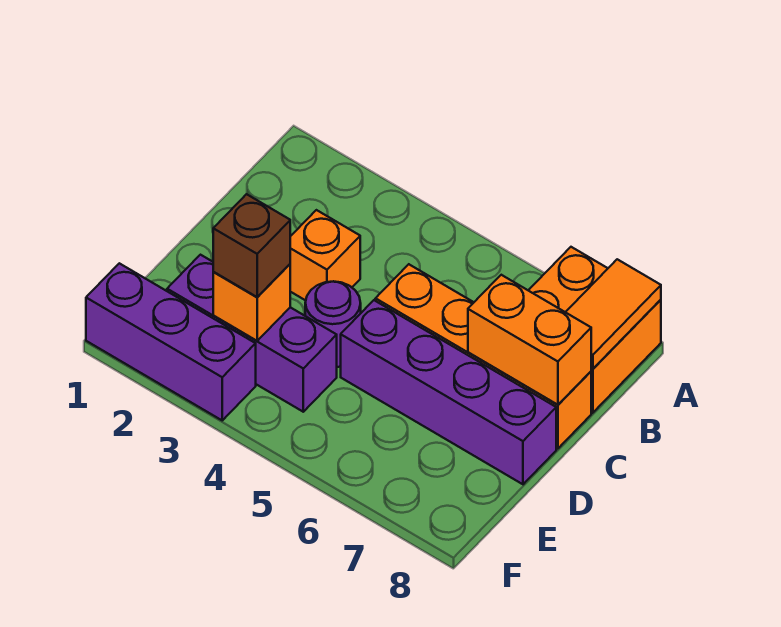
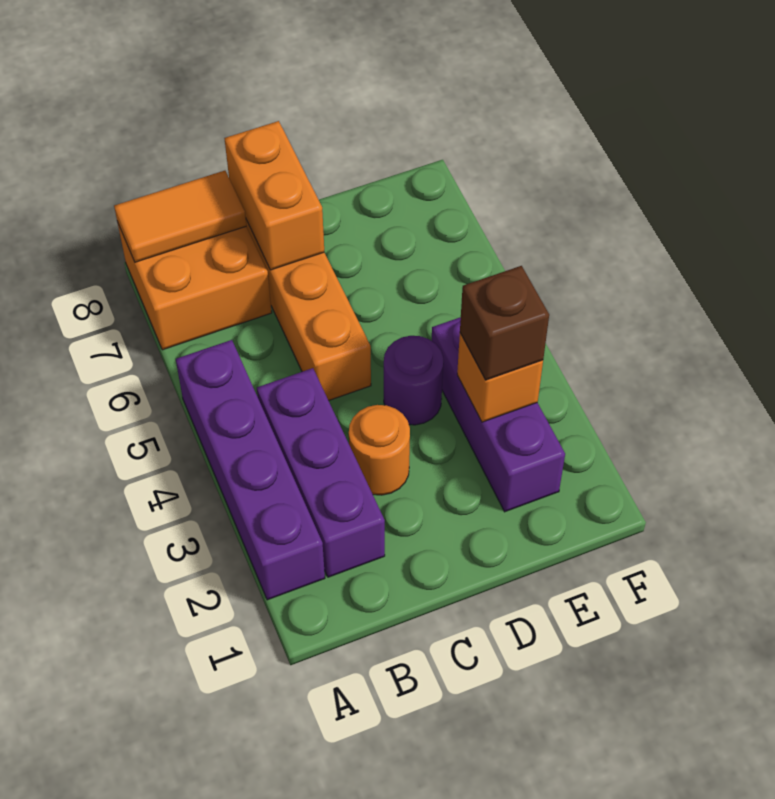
orange 1x1 brick [290,210,360,300] -> orange 1x1 round brick [349,405,410,495]
purple 1x4 brick [341,300,556,484] -> purple 1x4 brick moved to [176,340,325,600]
purple 1x3 brick [86,263,256,420] -> purple 1x3 brick moved to [257,368,385,577]

